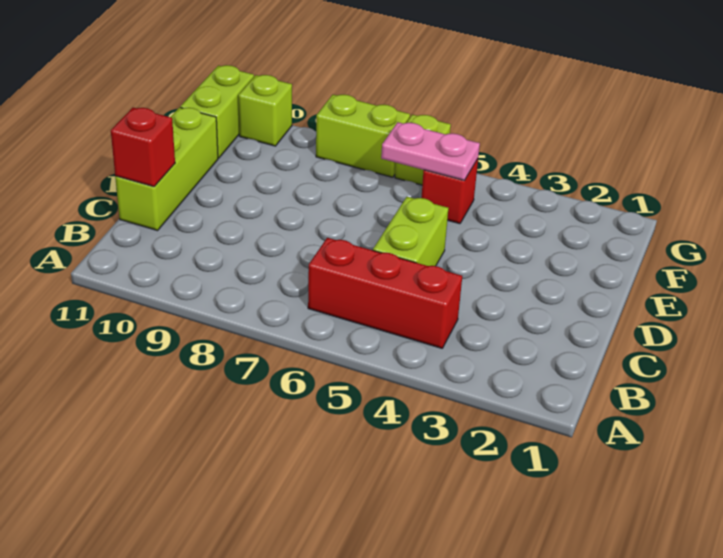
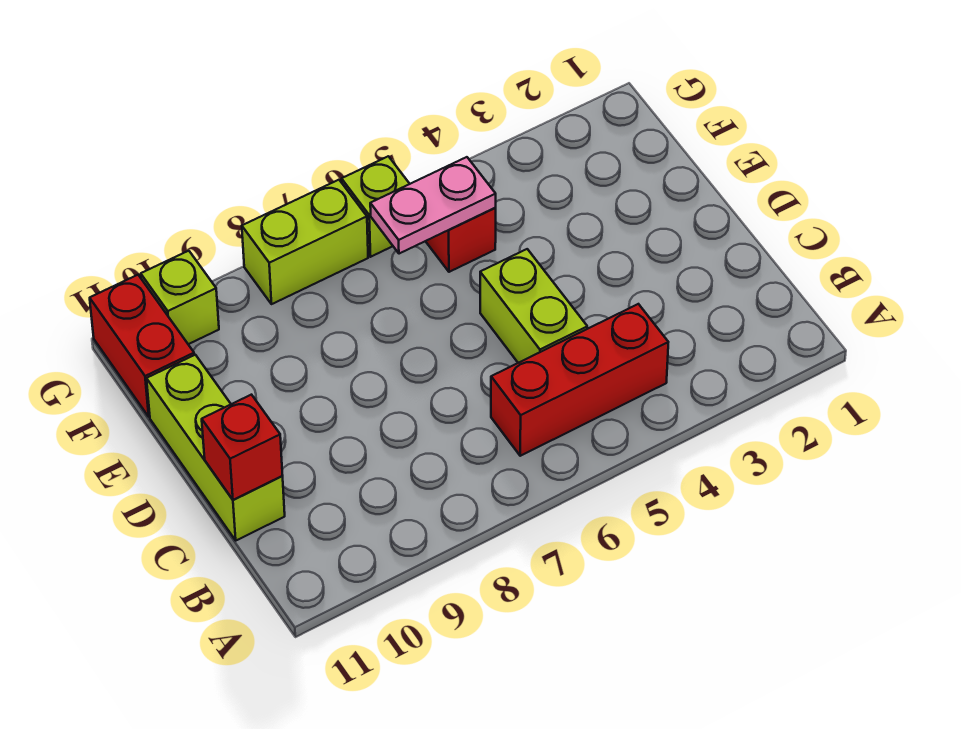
lime 1x2 brick [180,65,254,158] -> red 1x2 brick [90,275,194,417]

